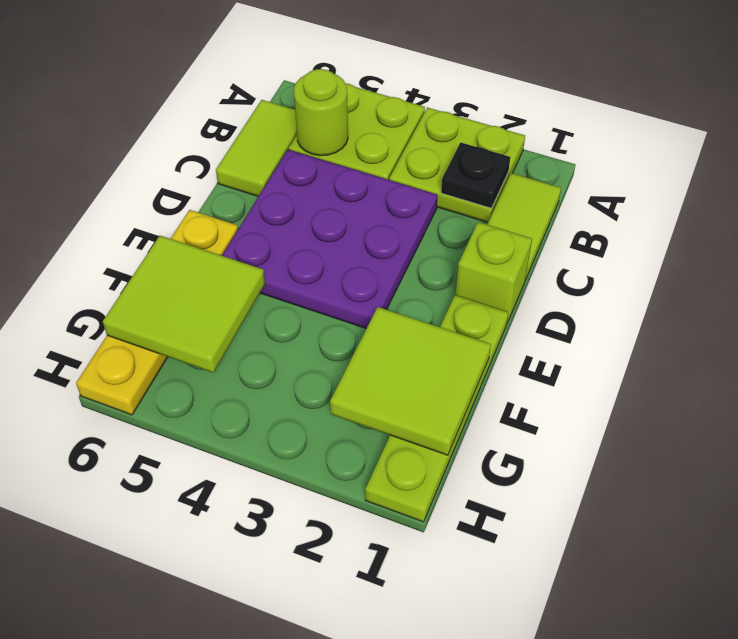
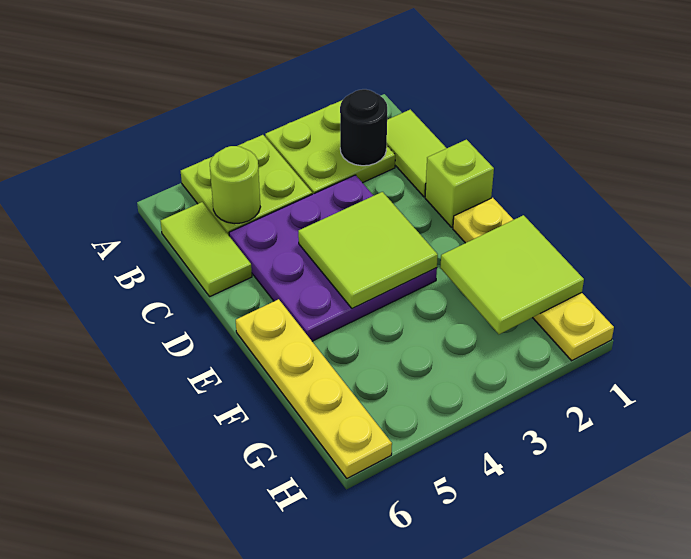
black 1x1 plate [441,142,510,208] -> black 1x1 round brick [340,89,387,166]
lime 1x4 plate [365,295,508,522] -> yellow 1x4 plate [453,198,614,361]
lime 2x2 tile [103,236,265,372] -> lime 2x2 tile moved to [298,192,438,309]

